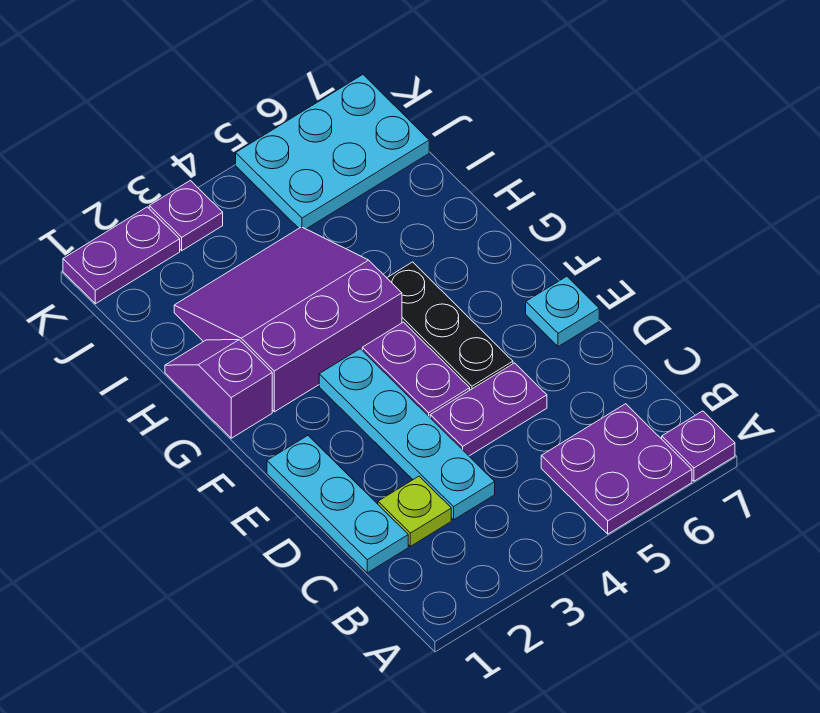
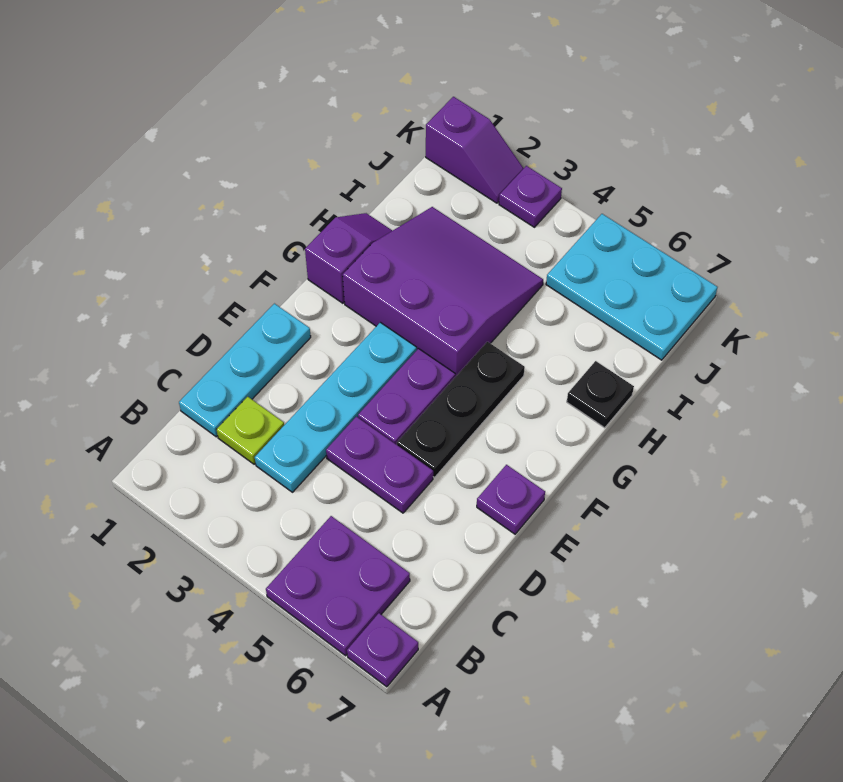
cyan 1x1 plate [526,276,599,347] -> purple 1x1 plate [477,465,545,534]
none -> black 1x1 plate [567,361,634,428]
purple 1x2 plate [63,207,180,304] -> purple 1x2 slope [426,97,524,203]

